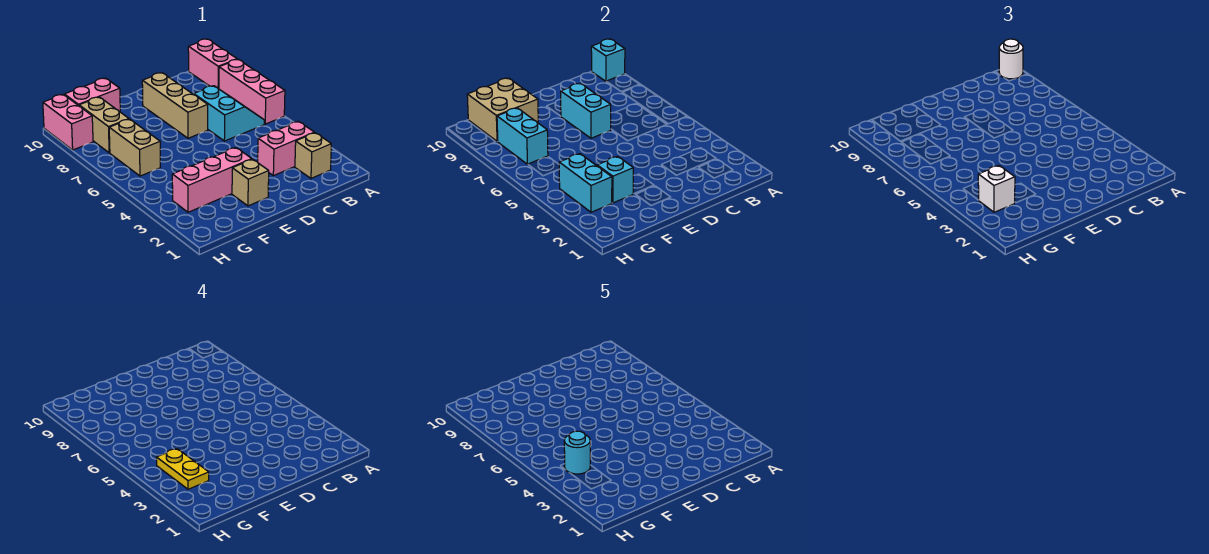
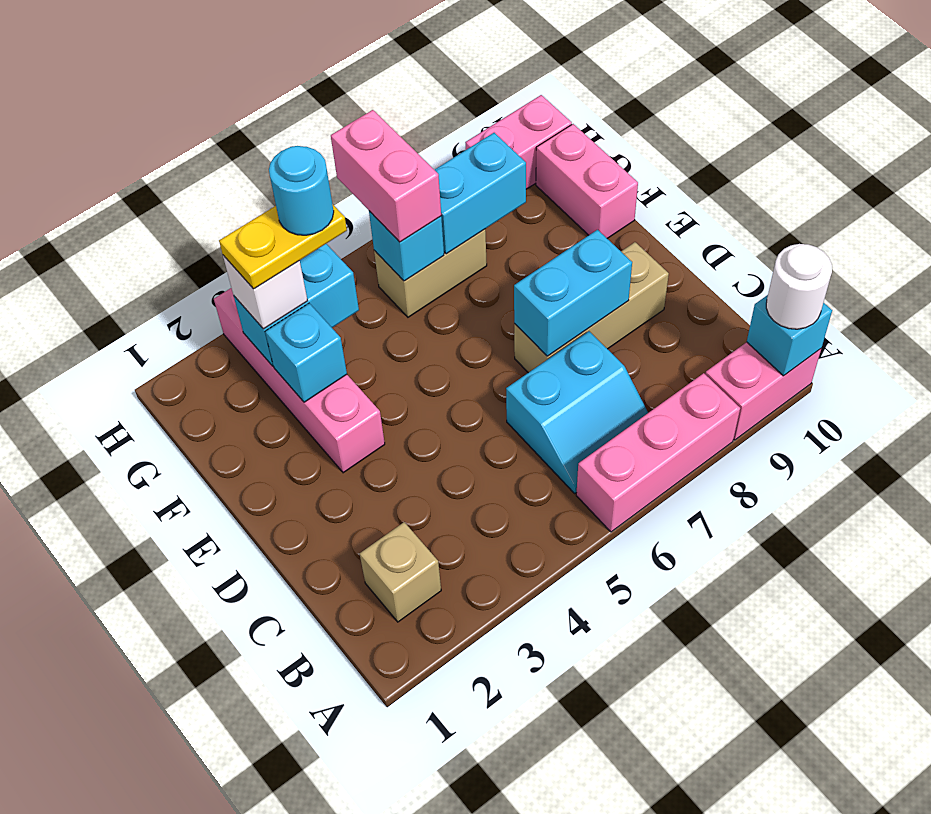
pink 1x2 brick [258,121,314,176] -> pink 1x2 brick moved to [331,110,441,242]
tan 1x1 brick [232,159,269,206] -> none
pink 1x3 brick [172,148,252,212] -> pink 1x4 brick [214,288,385,473]
tan 2x2 brick [467,78,538,141] -> none
none -> cyan 1x1 brick [369,211,444,281]
tan 1x2 brick [79,97,129,153] -> none

